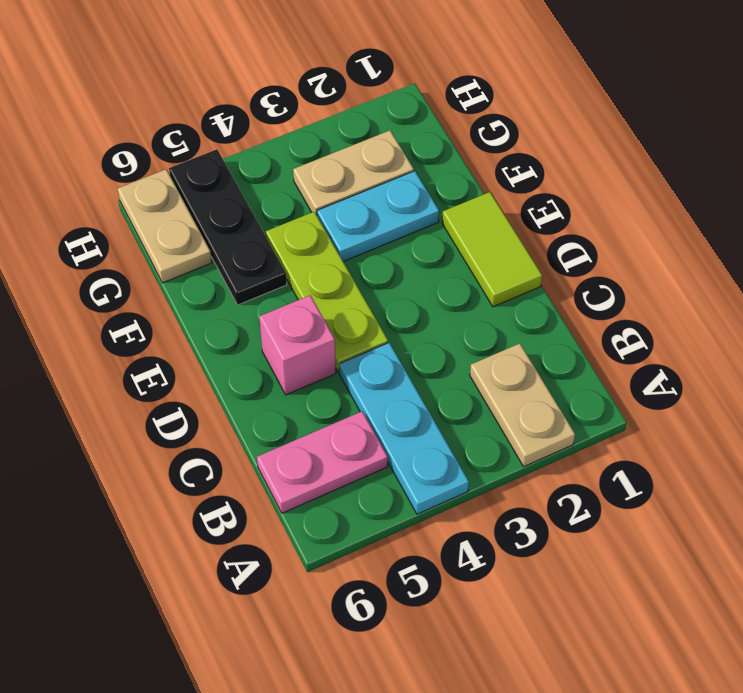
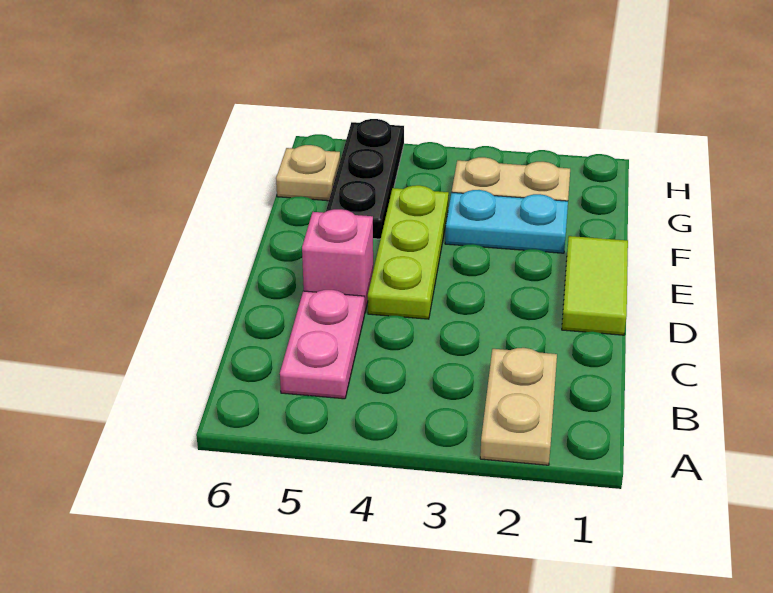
cyan 1x3 plate [339,343,469,514] -> none
pink 1x2 plate [257,411,388,513] -> pink 1x2 plate turned to [280,290,364,399]
tan 1x2 plate [118,170,212,283] -> tan 1x1 plate [276,145,340,201]

